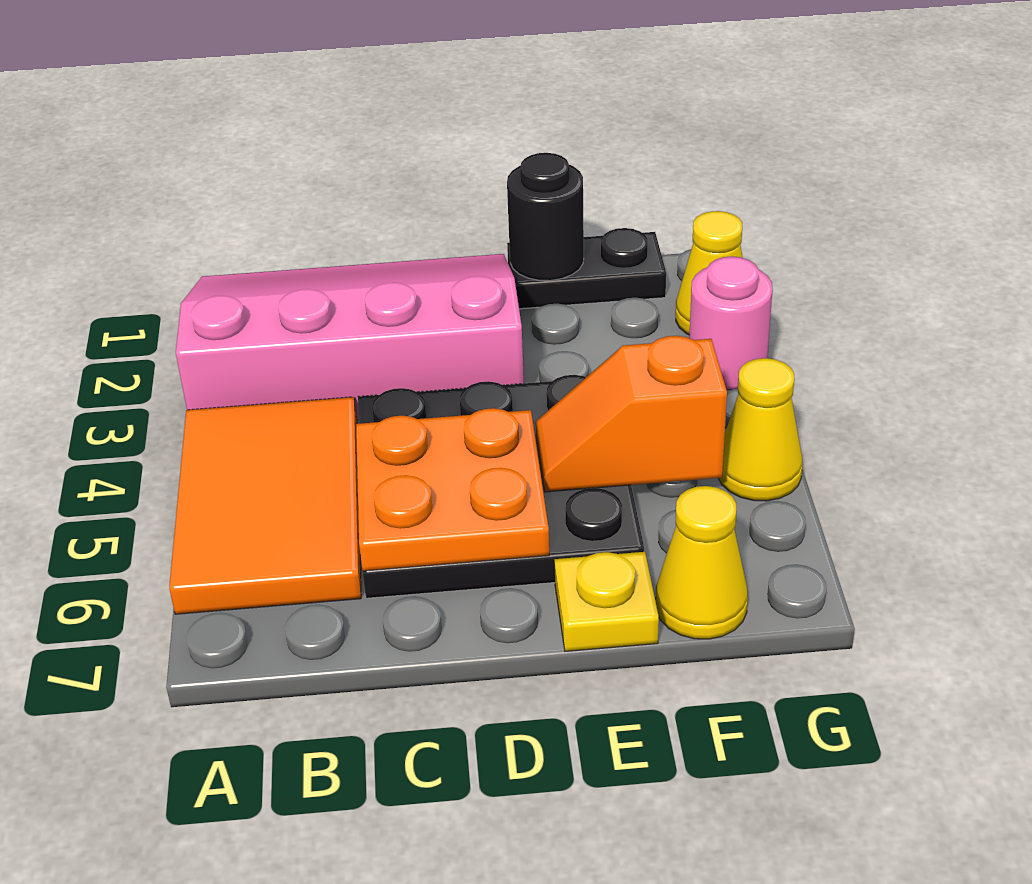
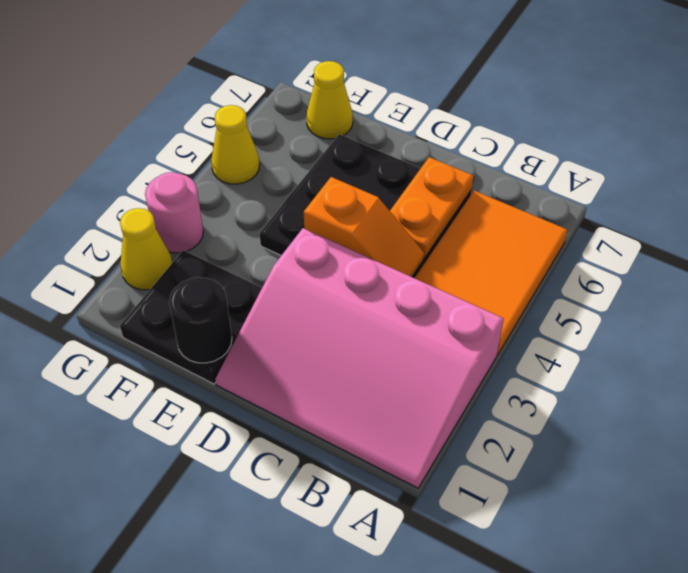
orange 2x2 plate [356,408,549,571] -> orange 1x2 plate [390,157,473,258]
black 1x2 plate [507,228,666,309] -> black 2x2 plate [120,250,262,384]
orange 1x2 slope [536,336,727,492] -> orange 1x2 slope moved to [304,177,424,277]
yellow 1x1 plate [555,552,659,651] -> none

